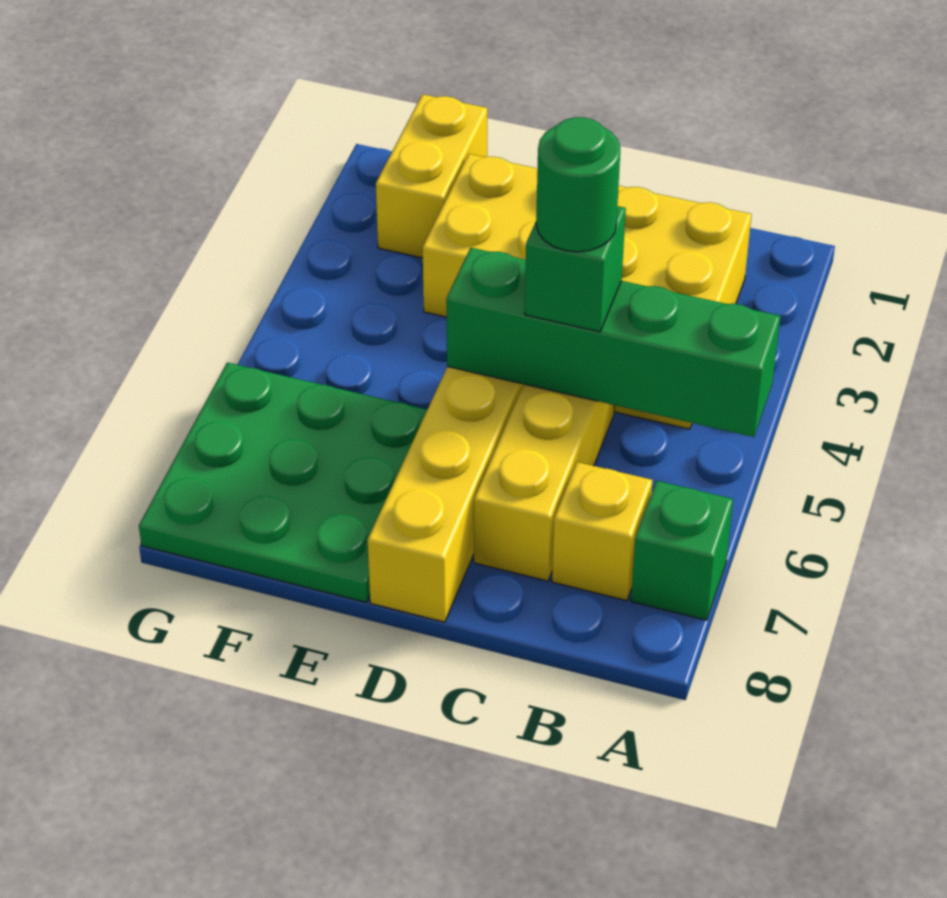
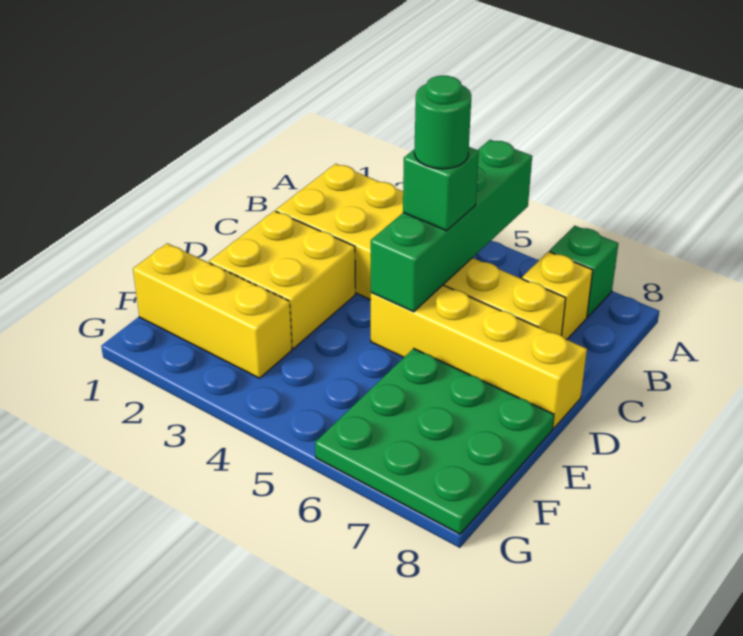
yellow 1x2 brick [376,94,487,258] -> yellow 1x3 brick [133,243,292,378]

